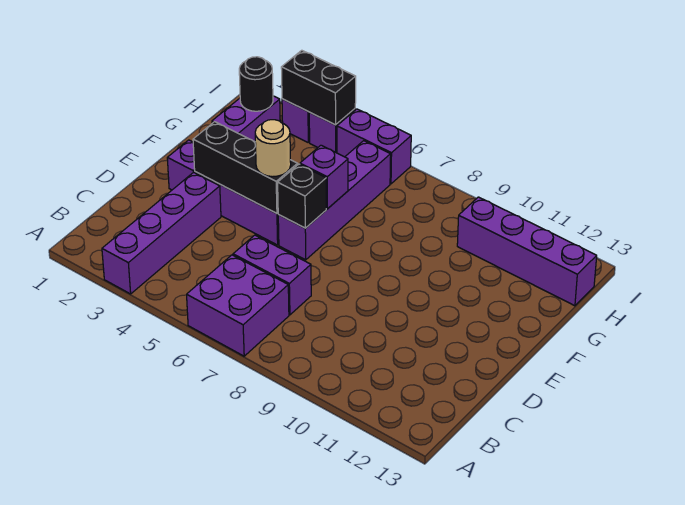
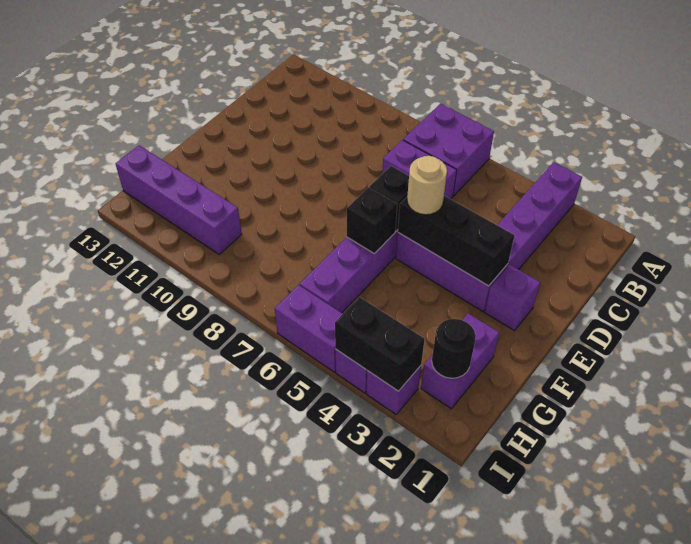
purple 1x1 brick [300,145,348,209] -> black 1x1 brick [347,187,397,254]

